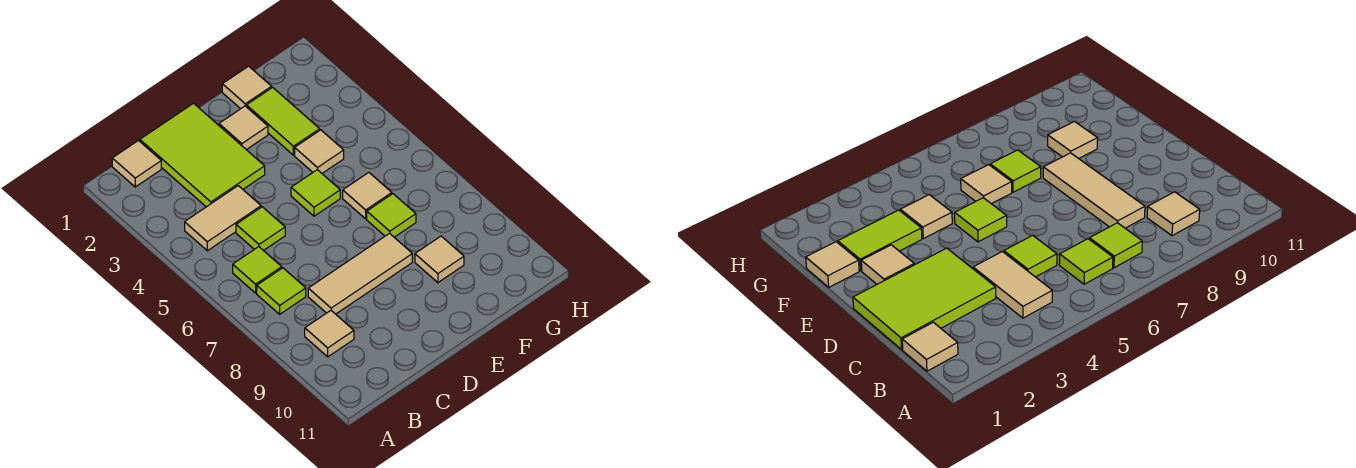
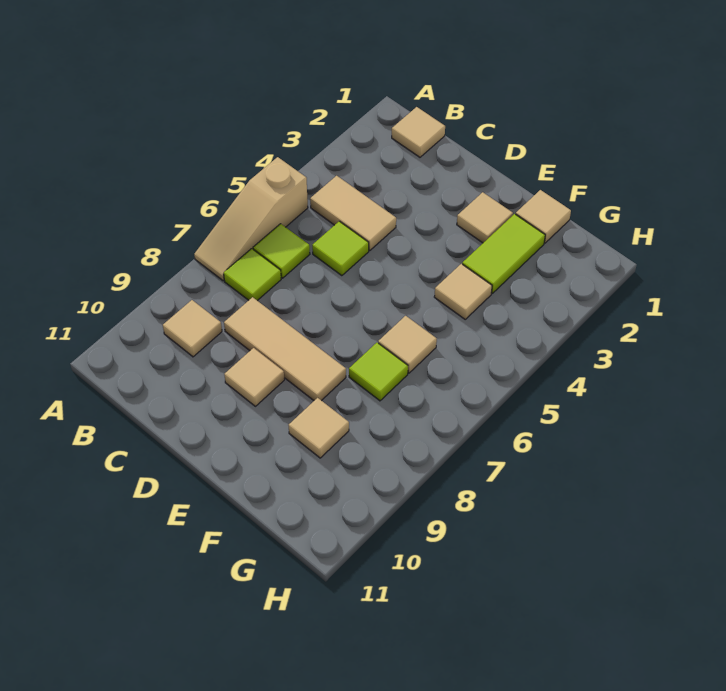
none -> tan 1x3 slope [194,157,308,281]
lime 2x3 tile [140,103,265,207] -> none
none -> tan 1x1 tile [224,348,284,406]
lime 1x1 tile [291,170,340,216] -> none

